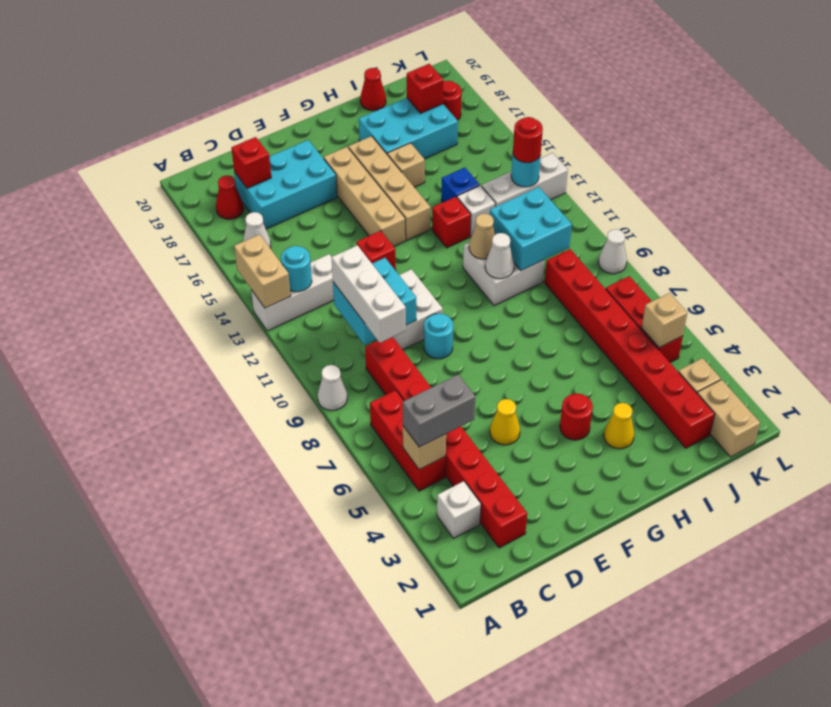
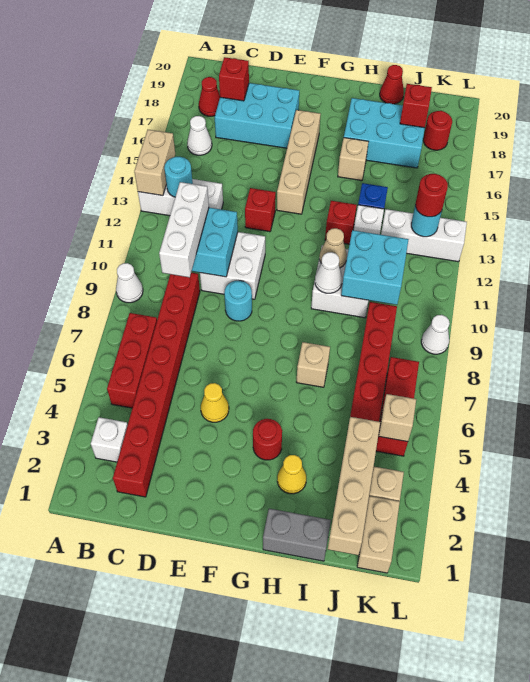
tan 1x1 brick [403,426,446,470] -> tan 1x1 brick moved to [297,342,330,387]
grey 1x2 brick [403,375,475,447] -> grey 1x2 brick moved to [263,509,331,561]
tan 1x4 brick [348,136,430,240] -> tan 1x4 brick moved to [328,417,380,555]

